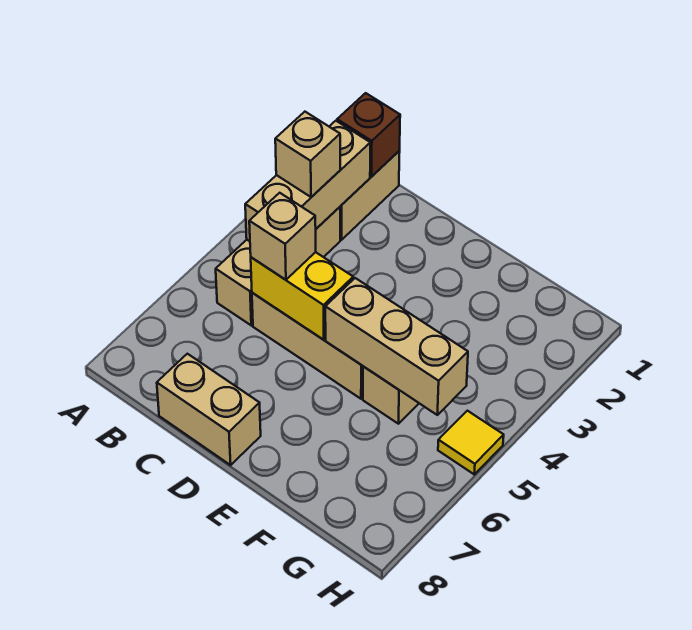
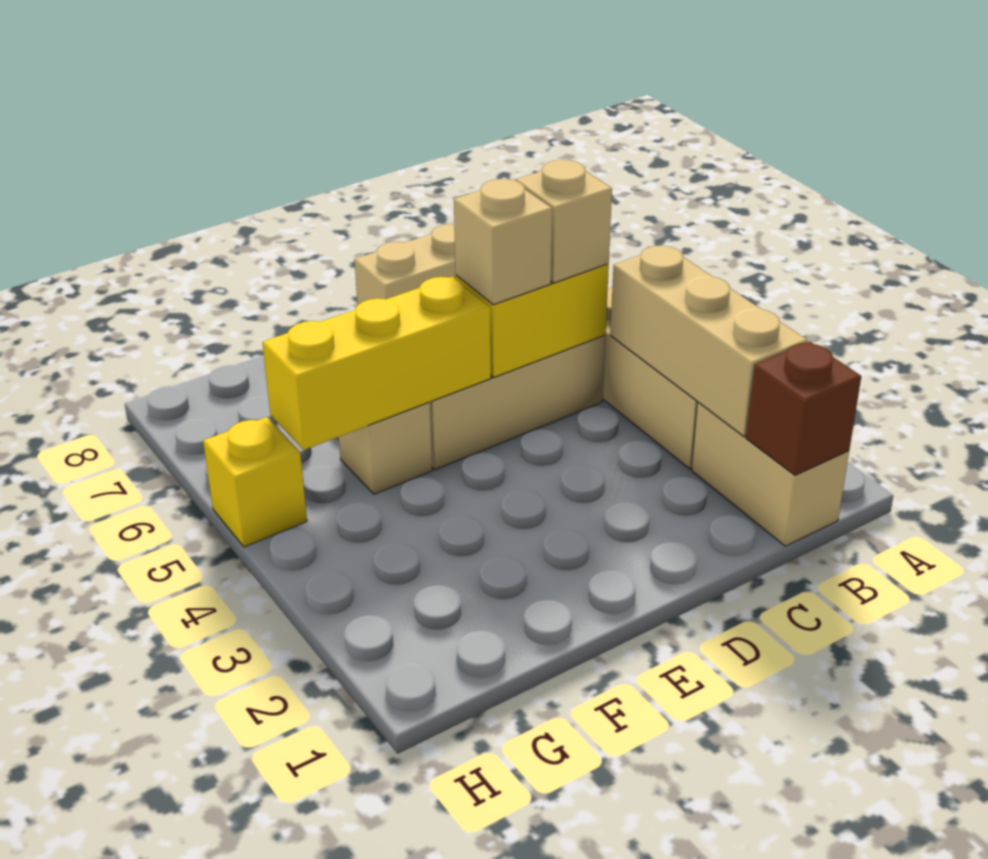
tan 1x1 brick [275,112,340,197] -> tan 1x1 brick moved to [454,179,552,305]
tan 1x3 brick [325,278,468,415] -> yellow 1x3 brick [262,277,491,450]
yellow 1x1 tile [438,411,504,474] -> yellow 1x1 brick [203,417,307,547]

